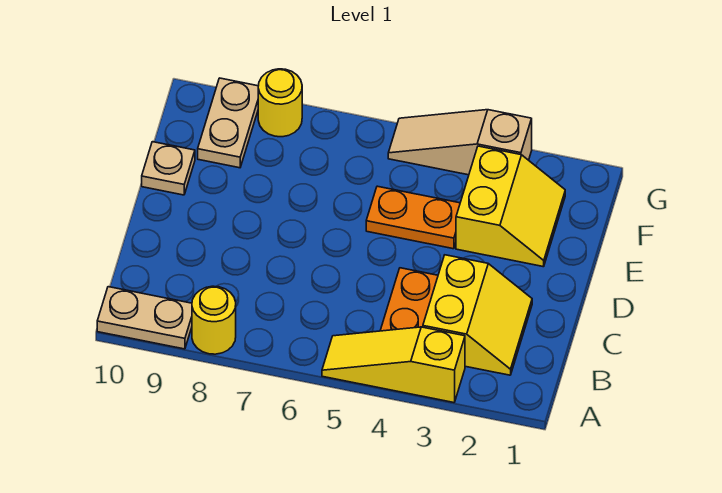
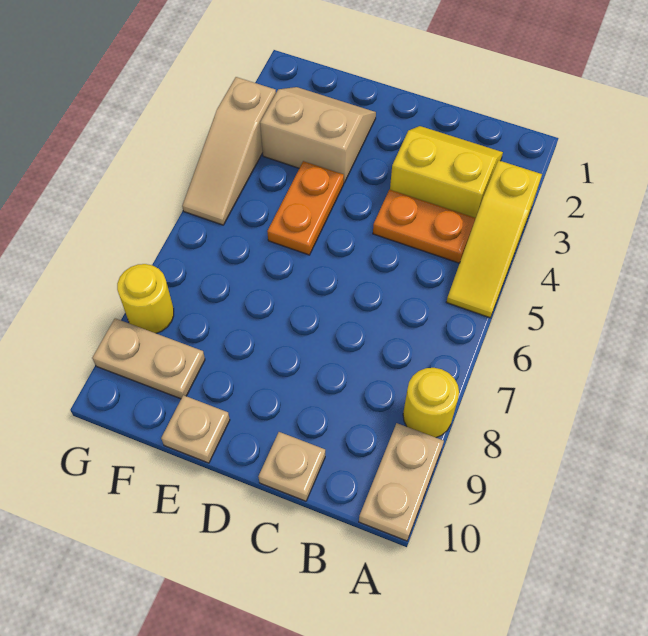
none -> tan 1x1 plate [258,432,325,501]
yellow 2x2 slope [456,146,565,267] -> tan 2x2 slope [260,87,376,183]

